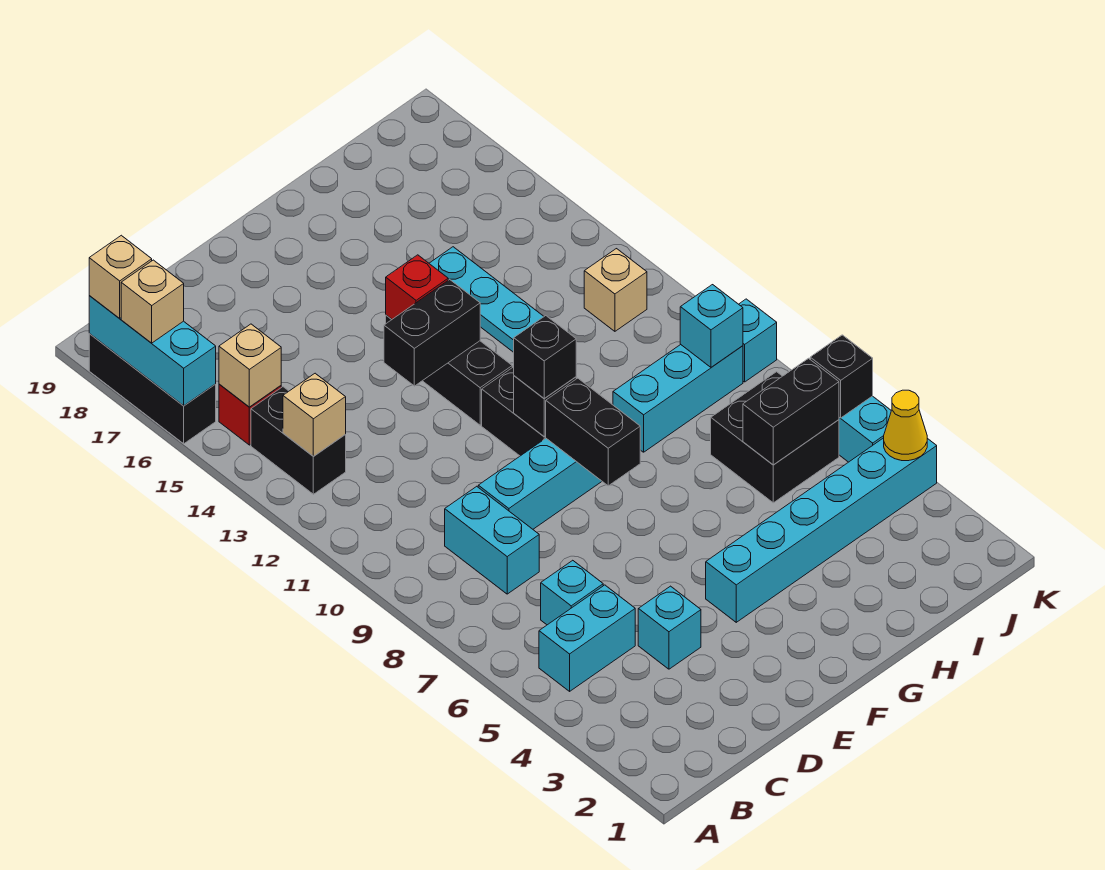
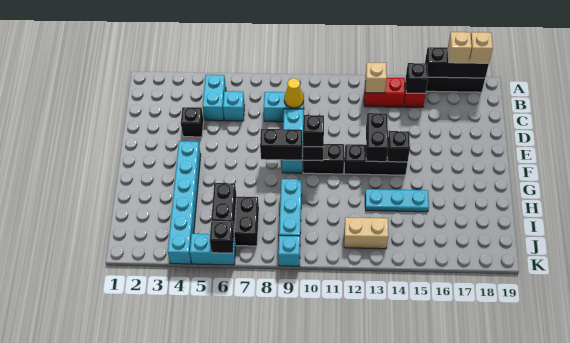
cyan 1x3 brick [89,296,216,406] -> black 1x3 brick [425,47,489,78]
black 1x2 brick [251,387,346,494] -> red 1x2 brick [364,77,405,107]
tan 1x1 brick [219,324,281,407] -> black 1x1 brick [406,63,428,94]
cyan 1x1 brick [638,586,701,669] -> black 1x1 brick [181,107,204,137]
red 1x1 brick [386,255,448,319] -> black 1x1 brick [387,131,410,162]
cyan 1x1 brick [680,285,743,367] -> none
tan 1x1 brick [584,249,647,331] -> tan 1x2 brick [344,217,388,249]
yellow 1x1 cone [884,390,927,461] -> yellow 1x1 cone moved to [284,78,304,108]

